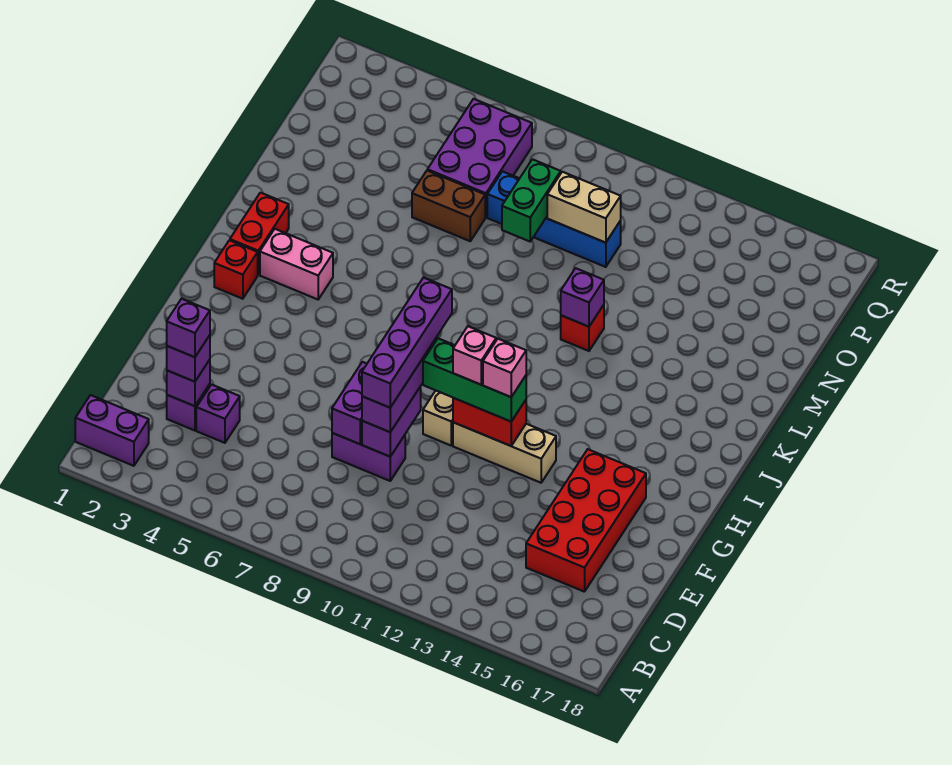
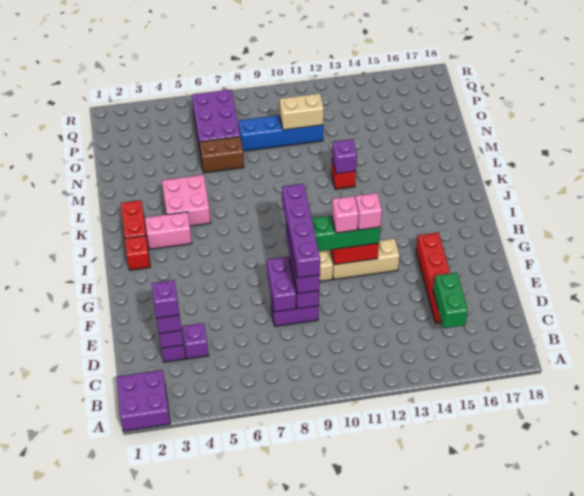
purple 1x2 brick [75,395,149,466] -> purple 2x2 brick [116,370,170,431]
red 2x4 brick [526,449,646,592] -> red 1x4 brick [416,233,450,323]
none -> pink 2x2 brick [162,175,211,226]
green 1x2 brick [502,159,561,241] -> green 1x2 brick moved to [433,273,468,328]

